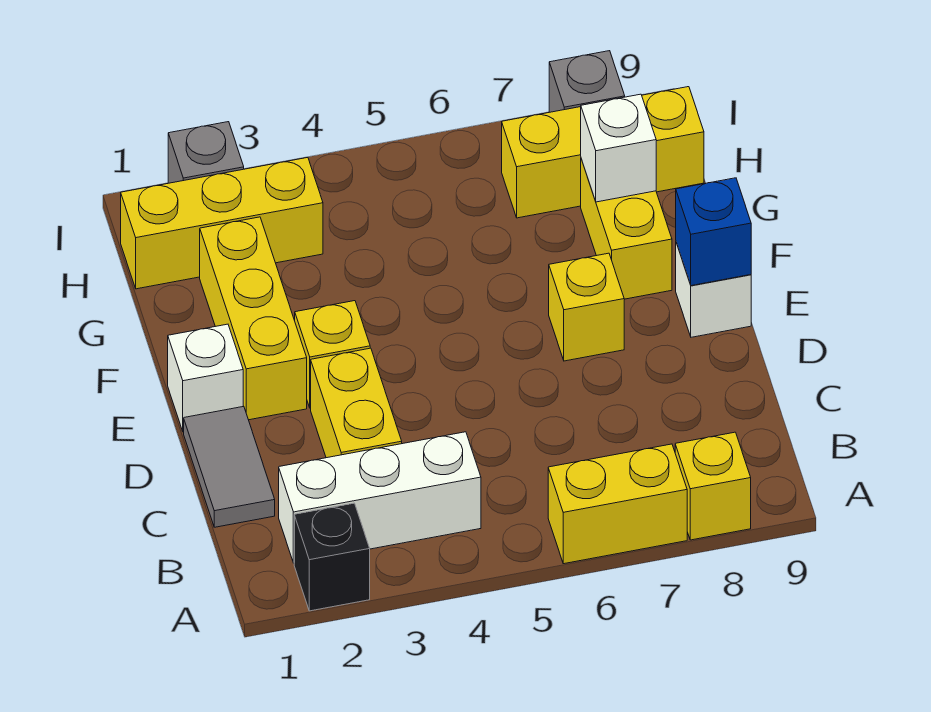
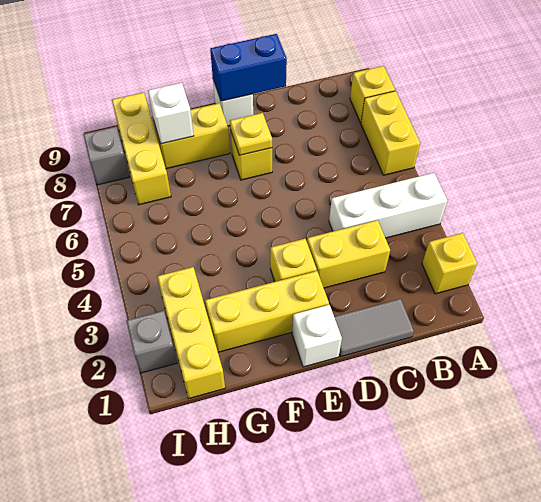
black 1x1 brick [294,503,370,611] -> yellow 1x1 brick [422,233,477,294]
white 1x3 brick [279,432,481,563] -> white 1x3 brick turned to [329,173,448,238]
none -> yellow 1x1 plate [230,113,272,155]
blue 1x1 brick [676,178,751,286] -> blue 1x2 brick [210,34,287,101]

